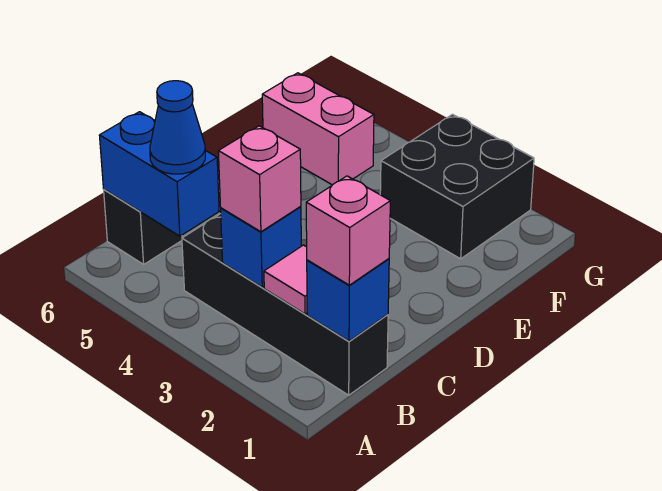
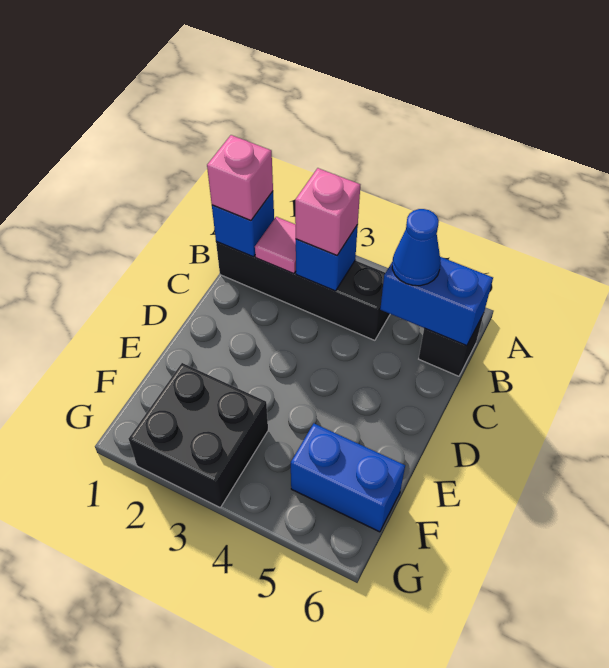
pink 1x2 brick [262,73,374,185] -> blue 1x2 brick [291,424,405,532]

